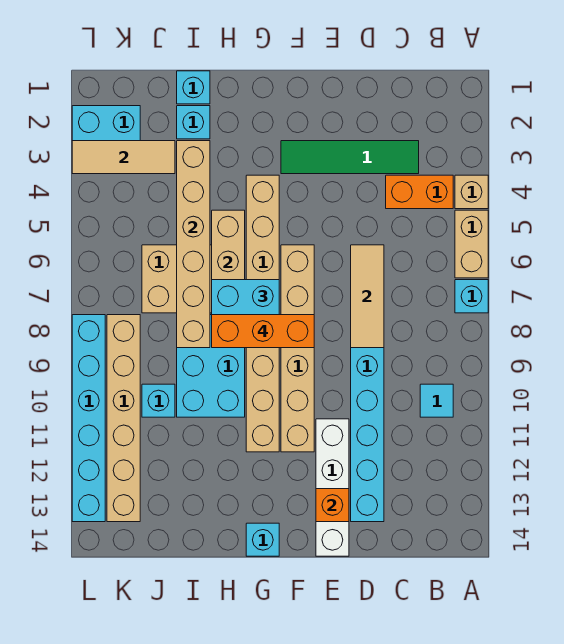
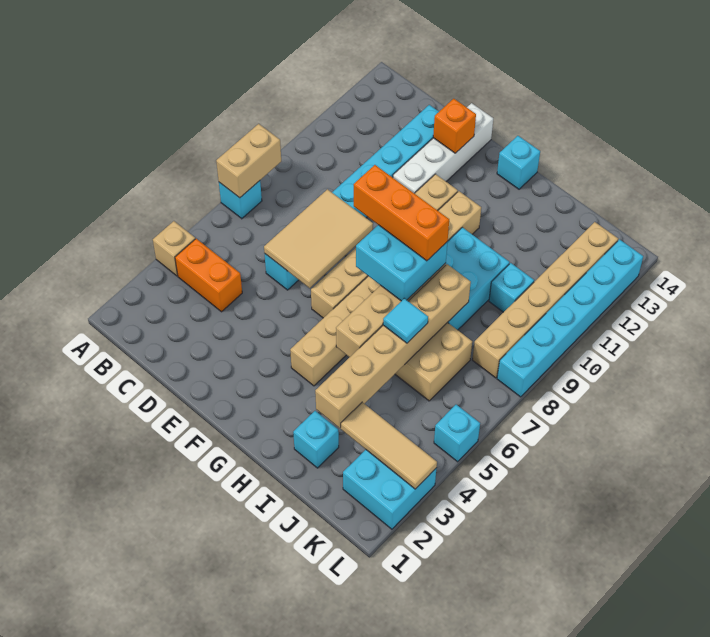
tan 1x2 brick [455,210,488,278] -> tan 1x2 brick moved to [216,124,281,198]
cyan 1x1 tile [420,384,453,417] -> cyan 1x1 tile moved to [383,298,428,343]
green 1x4 tile [281,141,419,174] -> none
tan 1x3 tile [351,245,384,348] -> tan 2x3 tile [264,189,373,288]
cyan 1x1 brick [177,71,210,104] -> cyan 1x1 brick moved to [434,405,480,462]

